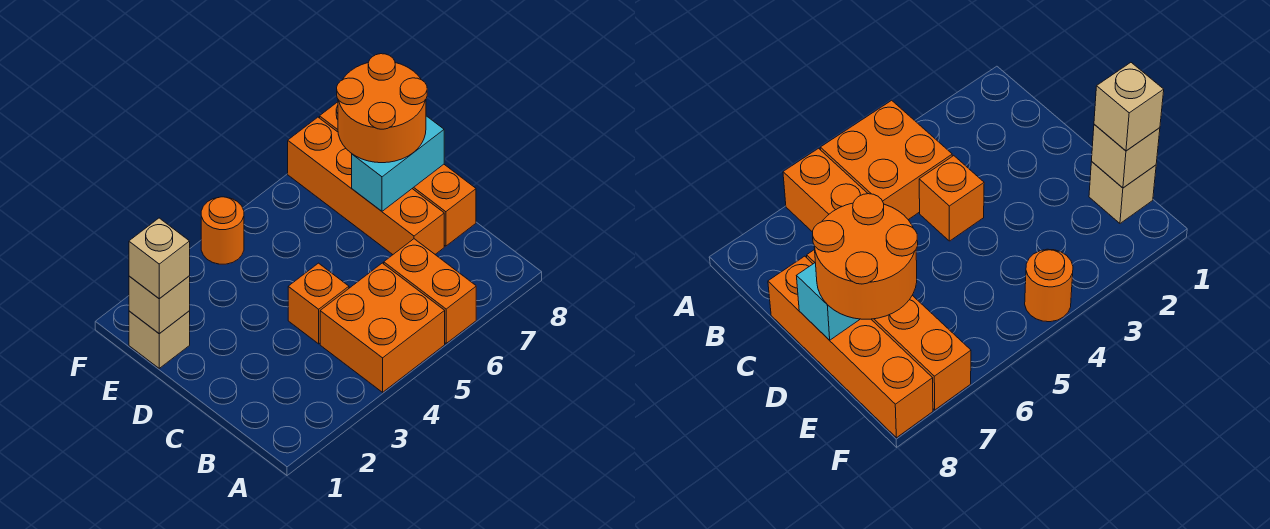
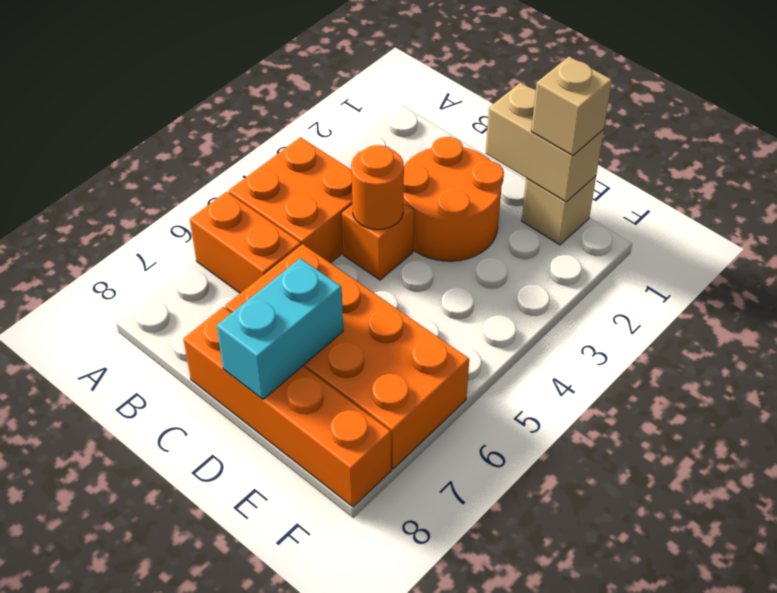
orange 1x4 brick [288,117,444,254] -> orange 2x4 brick [225,244,469,469]
orange 2x2 round brick [337,54,427,163] -> orange 2x2 round brick moved to [404,137,504,261]
tan 1x1 brick [129,276,190,334] -> tan 1x2 brick [486,83,604,202]
orange 1x1 round brick [201,197,244,264] -> orange 1x1 round brick moved to [351,145,404,230]

